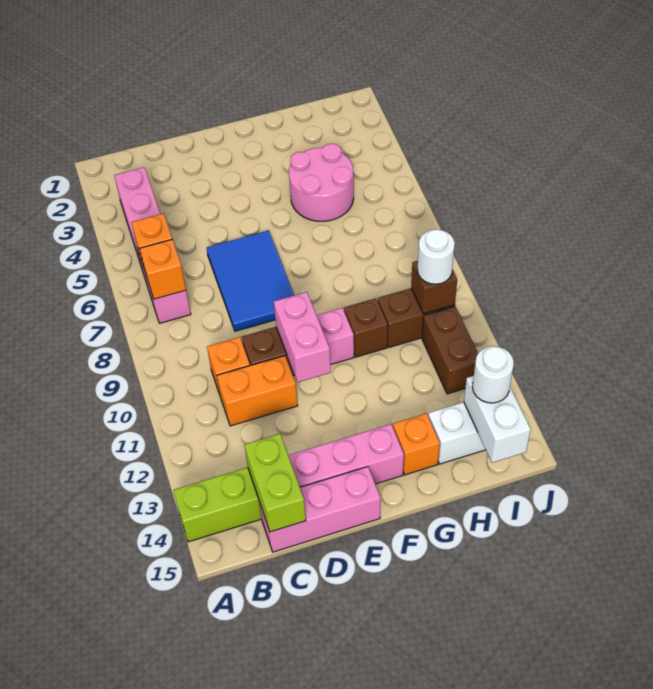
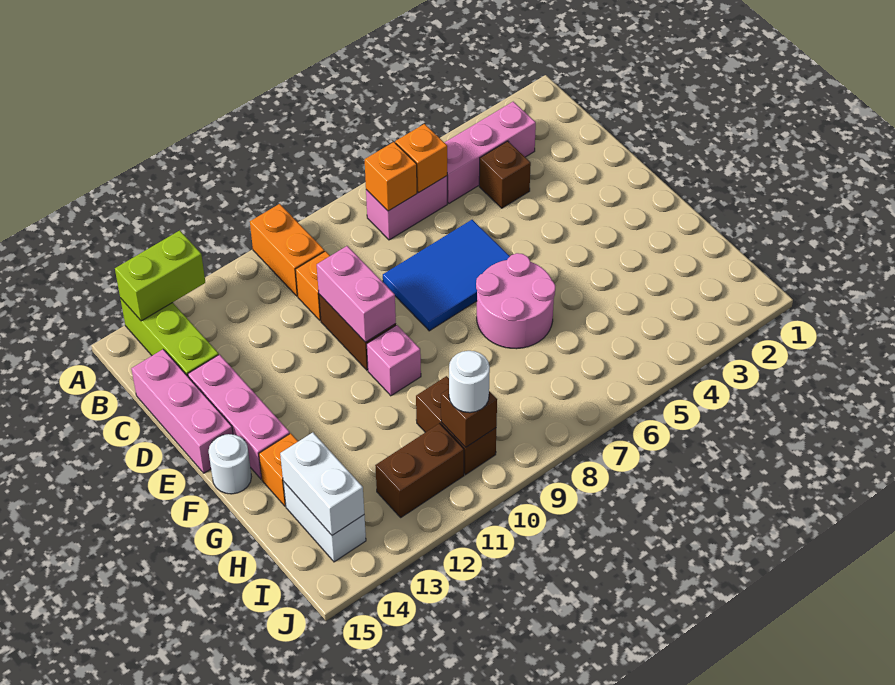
orange 1x2 brick [217,356,298,426] -> orange 1x2 brick moved to [250,204,325,296]
lime 1x2 brick [244,434,306,532] -> lime 1x2 brick moved to [115,230,205,321]
pink 1x2 brick [274,292,331,382] -> pink 1x2 brick turned to [317,246,396,342]
pink 2x2 round brick [289,144,354,221] -> pink 2x2 round brick moved to [476,253,555,349]
brown 1x1 brick [344,298,388,357] -> brown 1x1 brick moved to [479,141,531,208]
white 1x2 brick [464,376,531,463] -> white 1x2 brick turned to [280,432,364,535]
white 1x1 round brick [472,346,514,403] -> white 1x1 round brick moved to [209,434,251,494]

